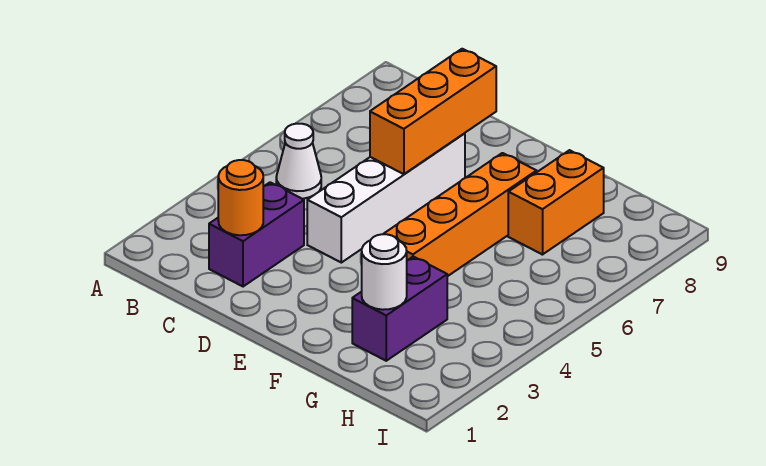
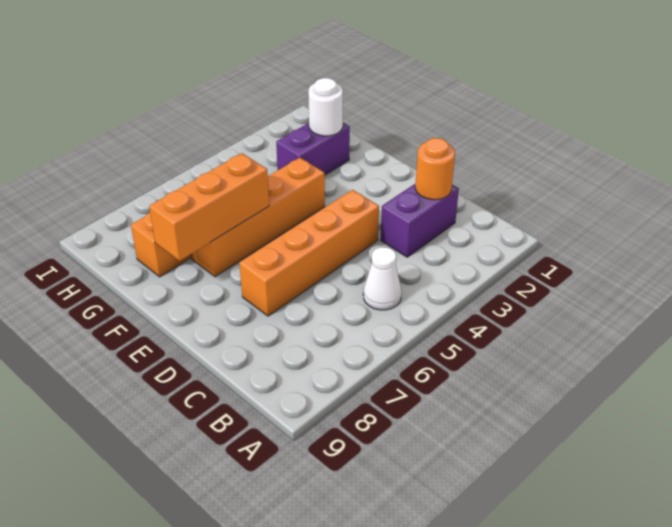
white 1x4 brick [307,133,465,263] -> orange 1x4 brick [239,190,379,316]
orange 1x3 brick [370,49,496,174] -> orange 1x3 brick moved to [149,153,269,261]

